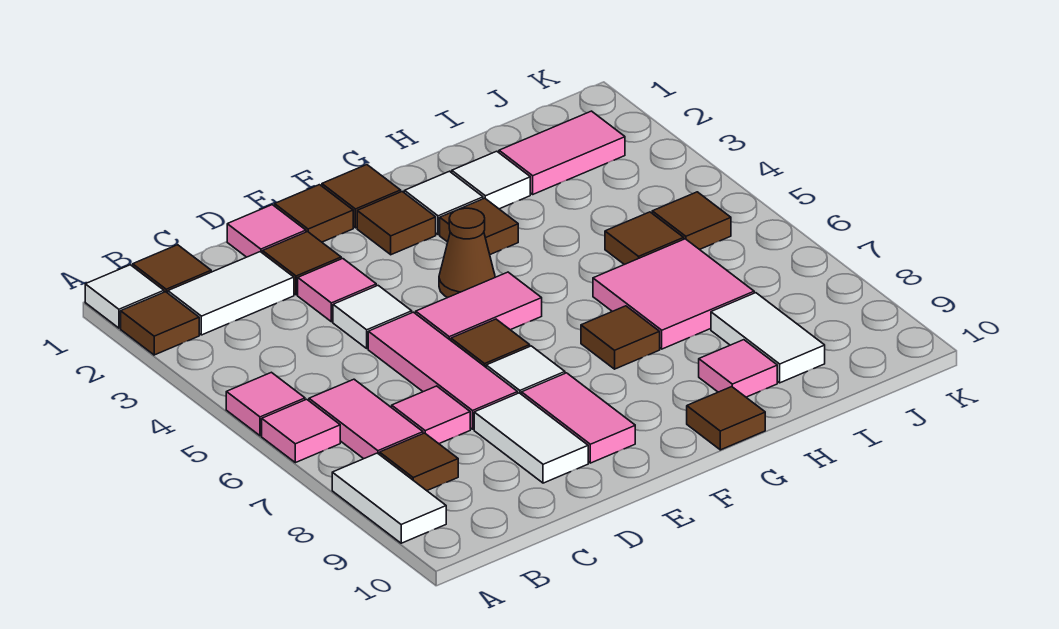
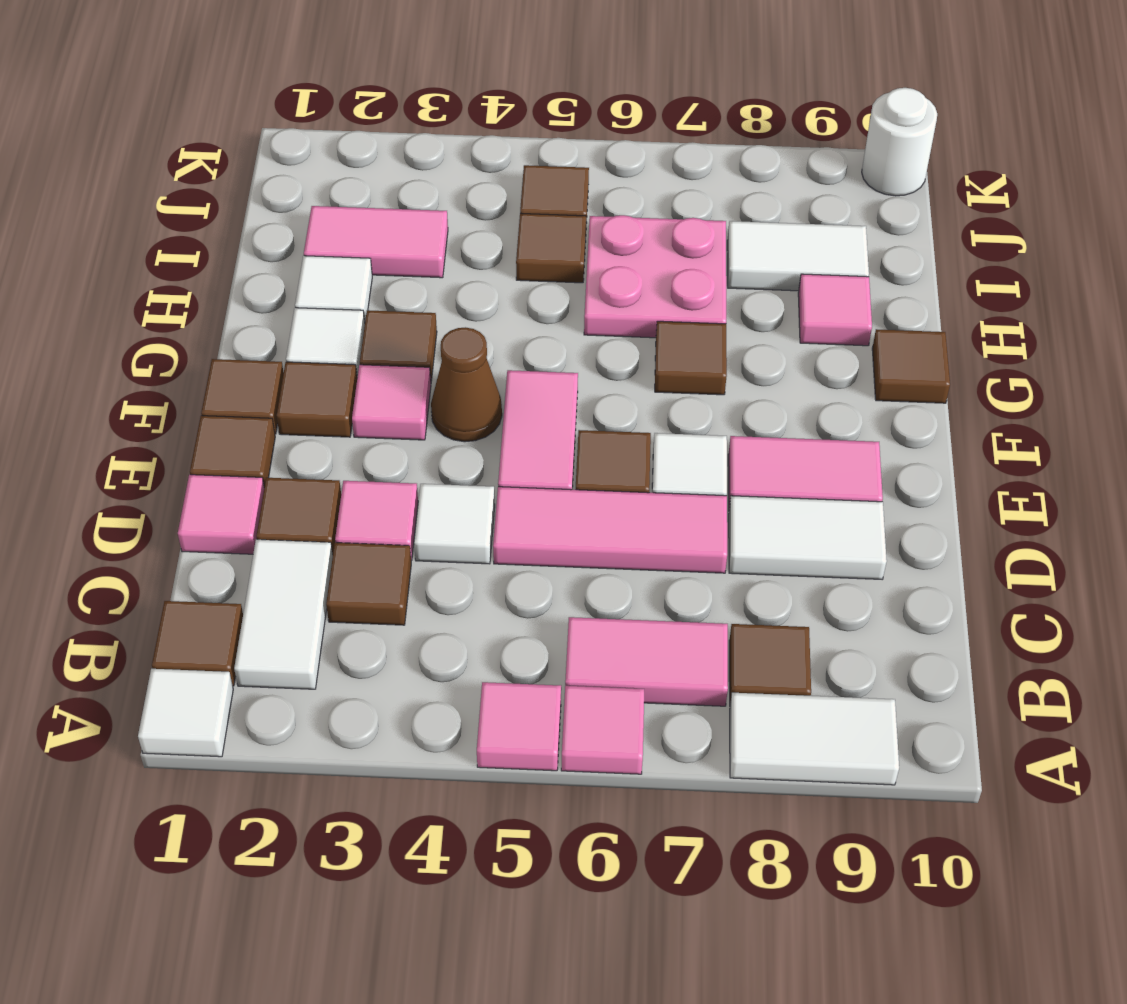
brown 1x1 tile [121,292,199,355] -> brown 1x1 tile moved to [326,543,411,625]
pink 1x1 tile [392,386,470,444] -> pink 1x1 tile moved to [352,365,431,440]
pink 2x2 tile [593,239,754,349] -> pink 2x2 plate [584,215,726,338]
pink 1x2 tile [499,111,625,194] -> pink 1x2 tile turned to [304,206,448,278]
none -> white 1x1 round brick [862,88,937,196]

